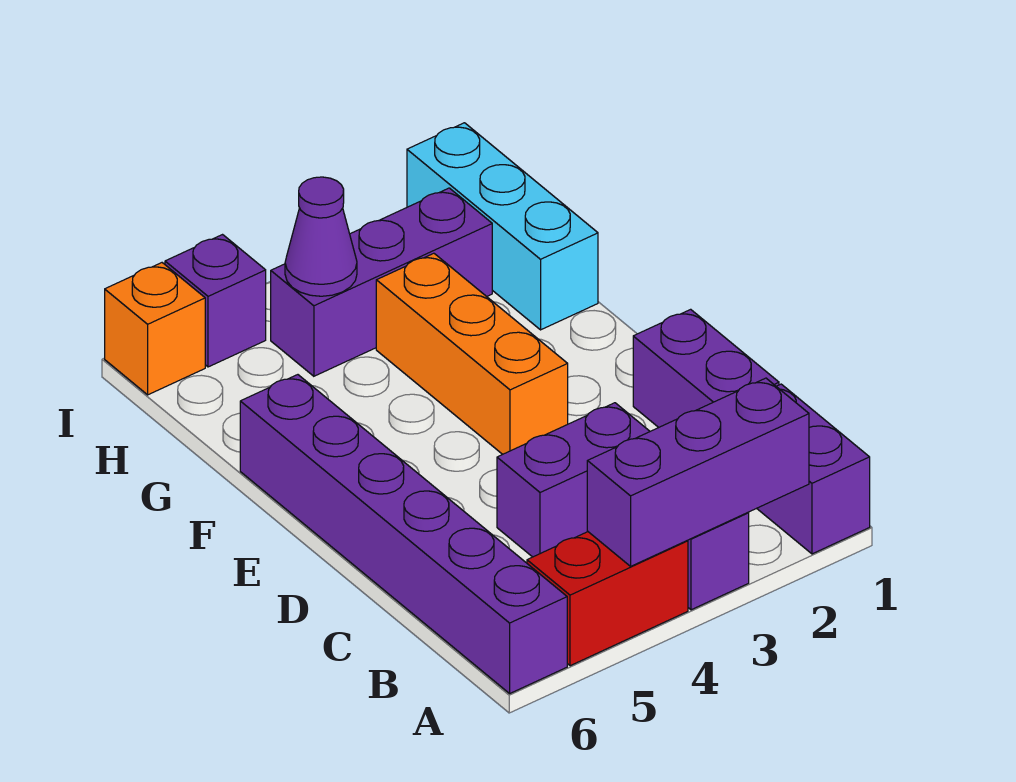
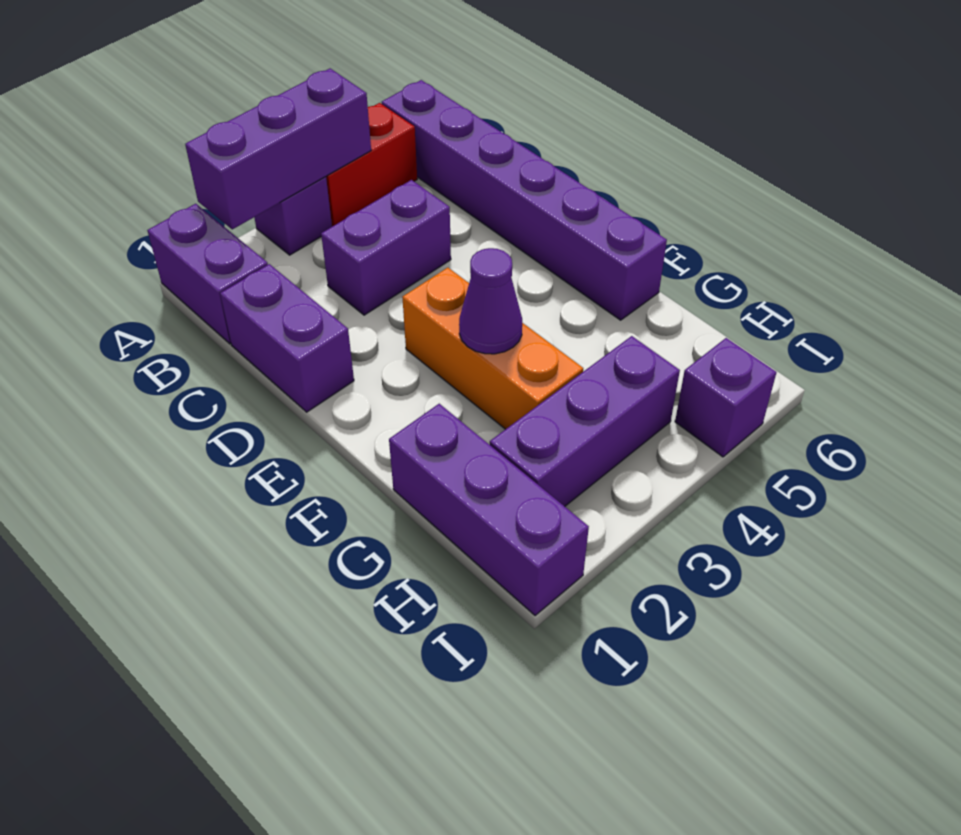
cyan 1x3 brick [407,123,598,330] -> purple 1x3 brick [389,404,589,616]
purple 1x1 cone [285,177,357,296] -> purple 1x1 cone moved to [459,248,522,354]
orange 1x1 brick [105,263,205,395] -> none

